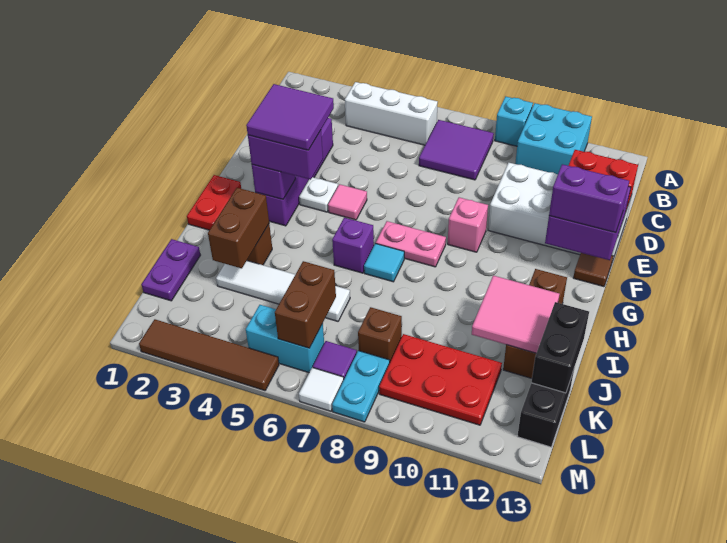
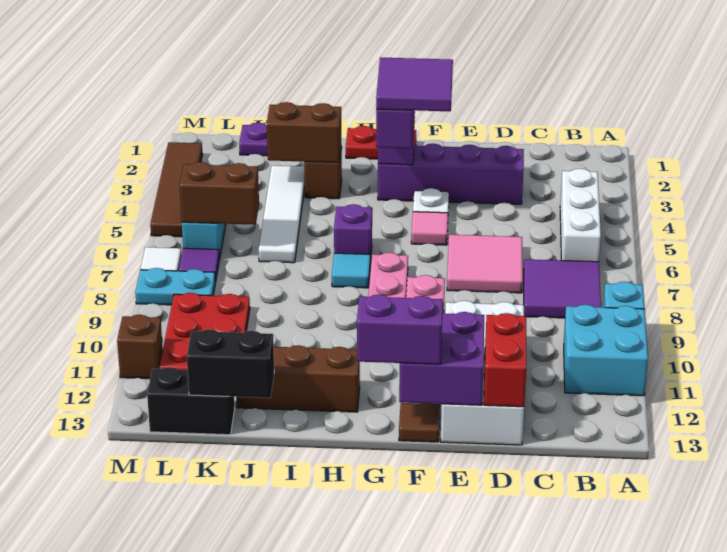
purple 1x2 brick [549,164,629,233] -> purple 1x2 brick turned to [357,295,443,364]
pink 2x2 tile [472,275,559,353] -> pink 2x2 tile moved to [447,235,523,293]
brown 1x1 brick [358,307,402,362] -> brown 1x1 brick moved to [117,315,163,379]

